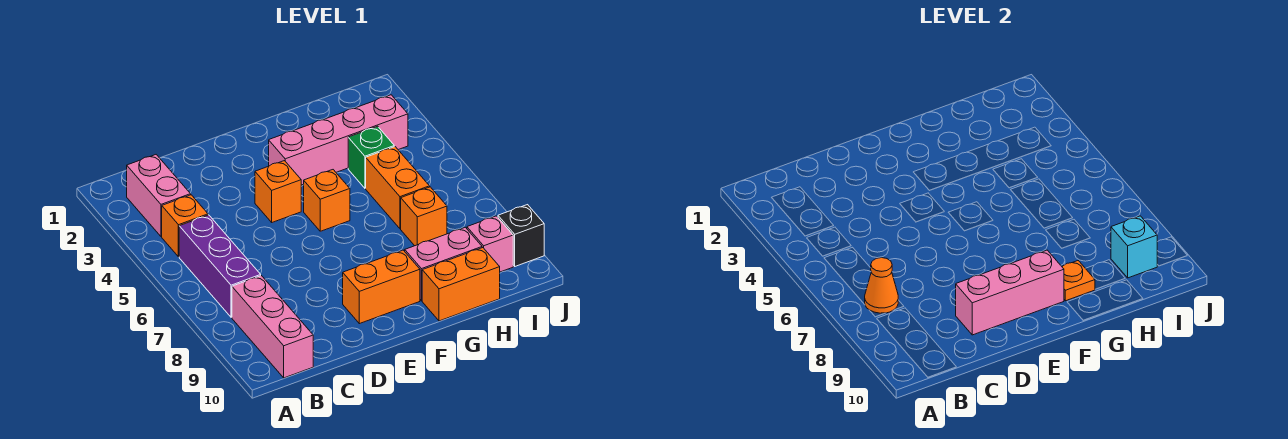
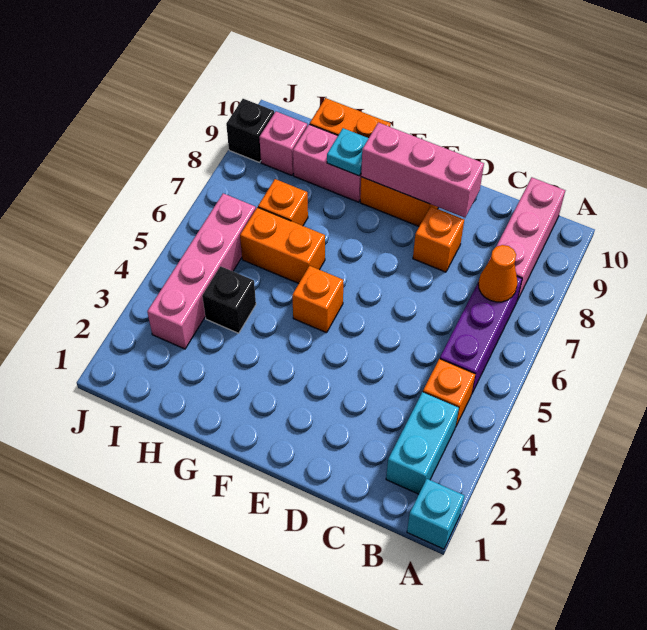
pink 1x2 brick [127,155,191,237] -> cyan 1x2 brick [386,392,459,494]
orange 1x1 brick [255,161,301,222] -> orange 1x1 brick moved to [413,206,464,272]
pink 1x4 brick [269,95,408,185] -> pink 1x4 brick turned to [147,193,256,349]
orange 1x1 plate [1062,261,1095,301] -> cyan 1x1 plate [327,128,369,176]
green 1x1 brick [348,126,394,188] -> black 1x1 brick [202,266,256,333]
orange 1x2 brick [366,147,430,229] -> orange 1x2 brick turned to [240,207,325,284]
cyan 1x1 brick [1111,216,1157,278] -> cyan 1x1 brick moved to [407,479,464,549]

